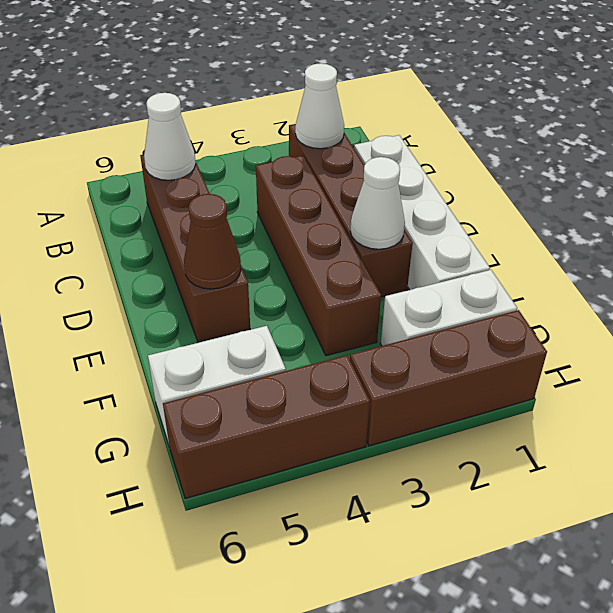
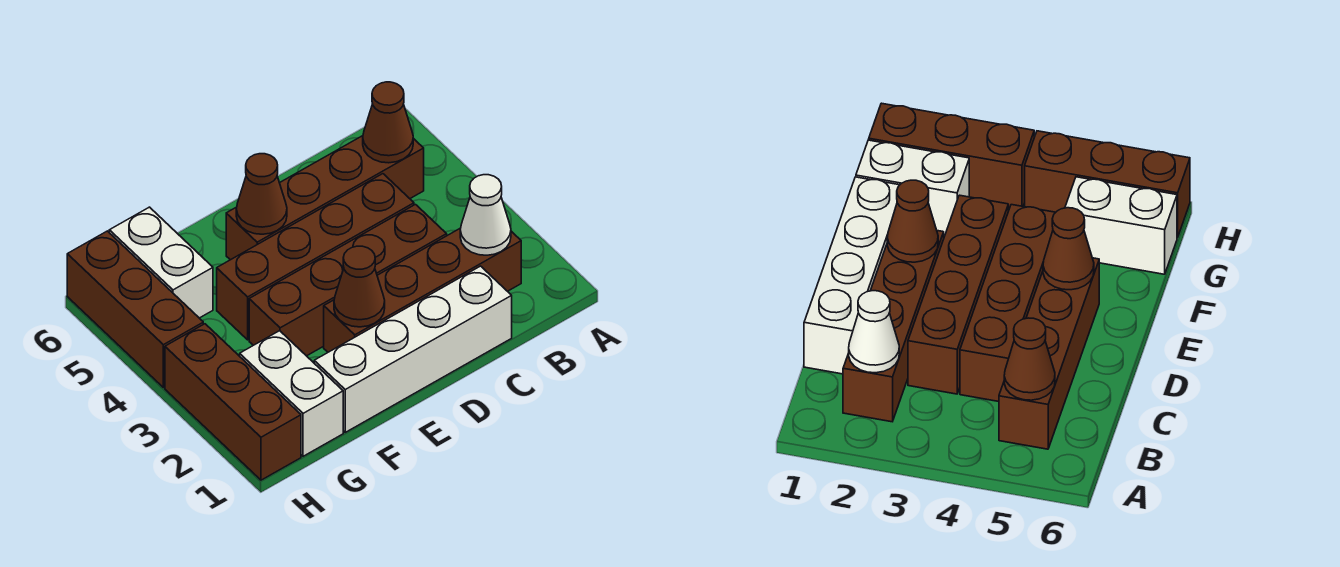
white 1x1 cone [144,93,196,180] -> brown 1x1 cone [363,82,413,163]
none -> brown 1x4 brick [217,174,414,340]
white 1x1 cone [350,157,405,249] -> brown 1x1 cone [334,246,385,327]

